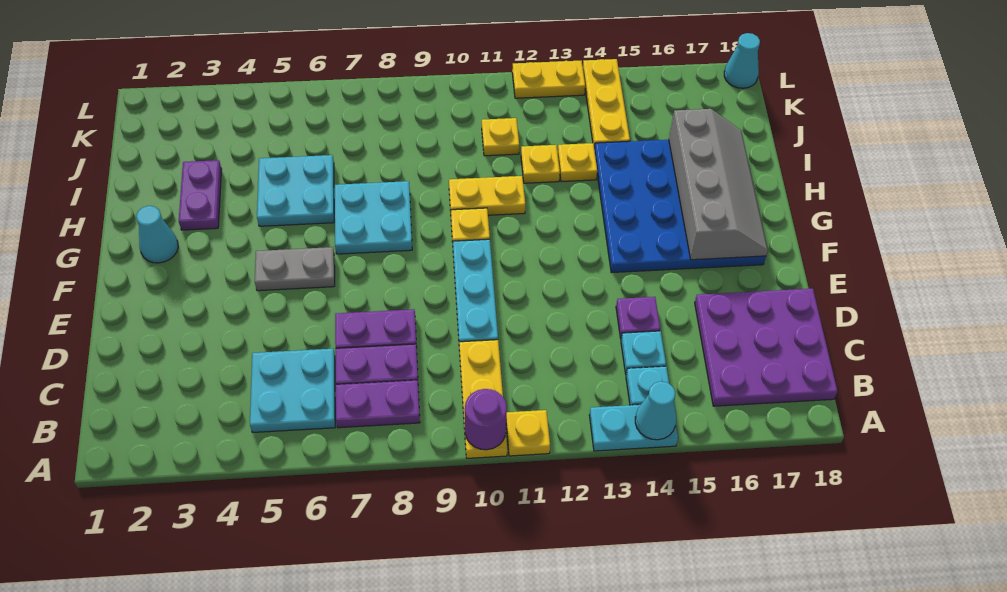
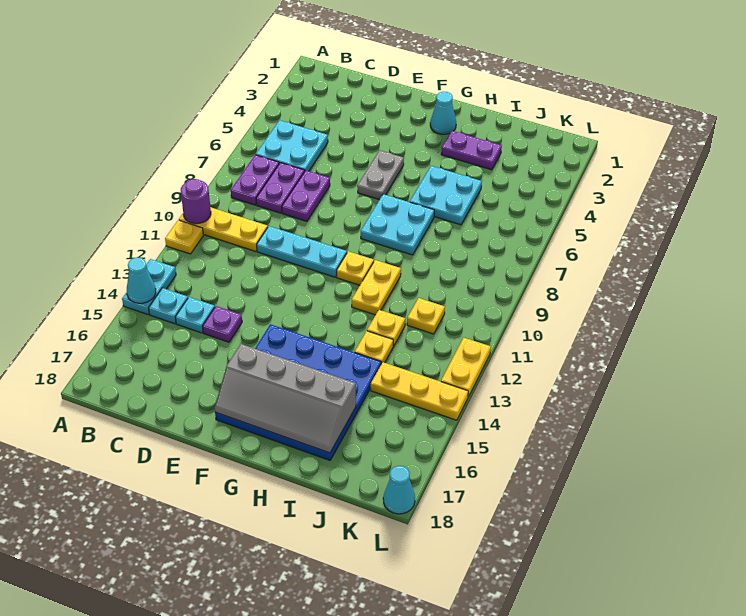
purple 3x3 plate [695,289,838,406] -> none

